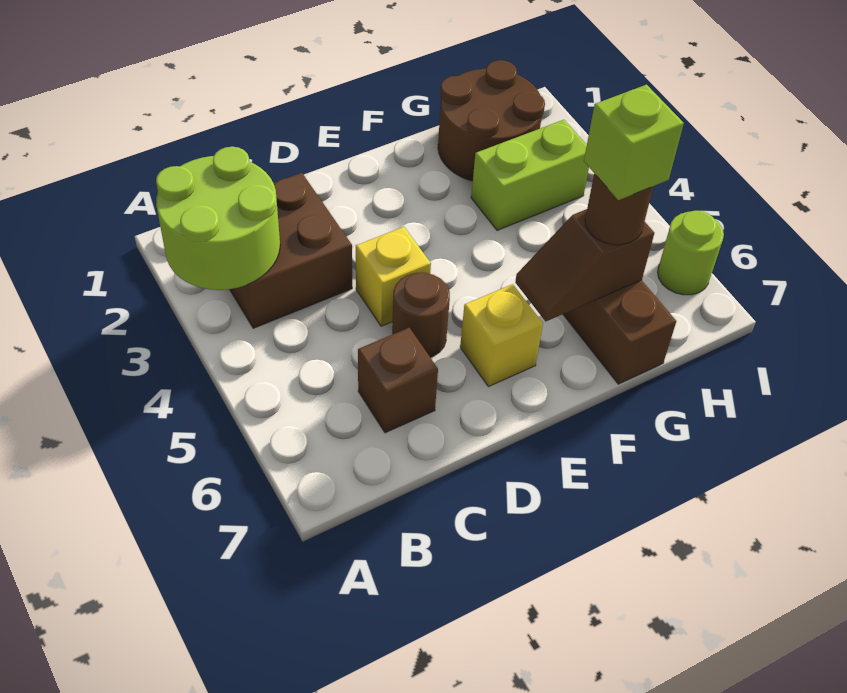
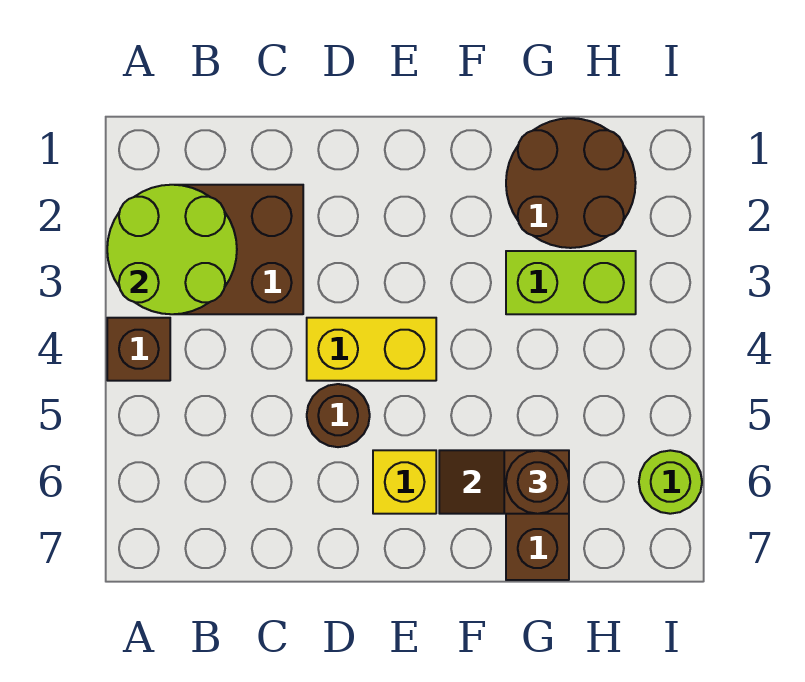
brown 1x1 brick [358,328,438,433] -> brown 1x1 brick moved to [107,318,170,381]
yellow 1x1 brick [356,227,431,326] -> yellow 1x2 brick [307,318,436,381]
lime 1x1 brick [584,85,684,200] -> none

